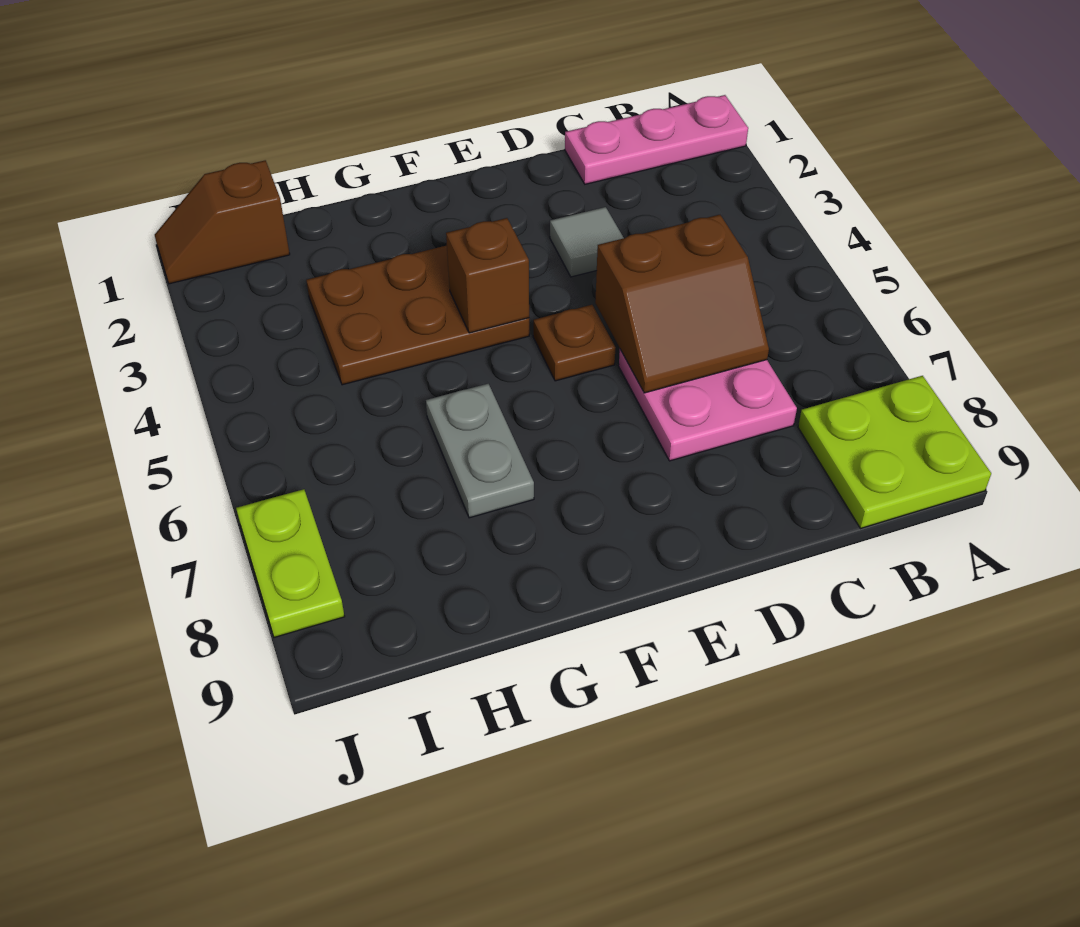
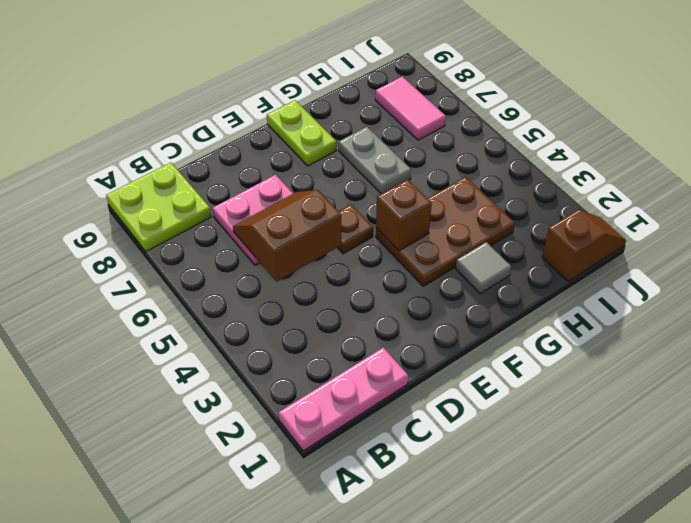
grey 1x1 tile [550,207,624,277] -> grey 1x1 tile moved to [456,242,511,293]
none -> pink 1x2 tile [375,77,446,140]
lime 1x2 plate [236,489,345,637] -> lime 1x2 plate moved to [267,100,336,166]

